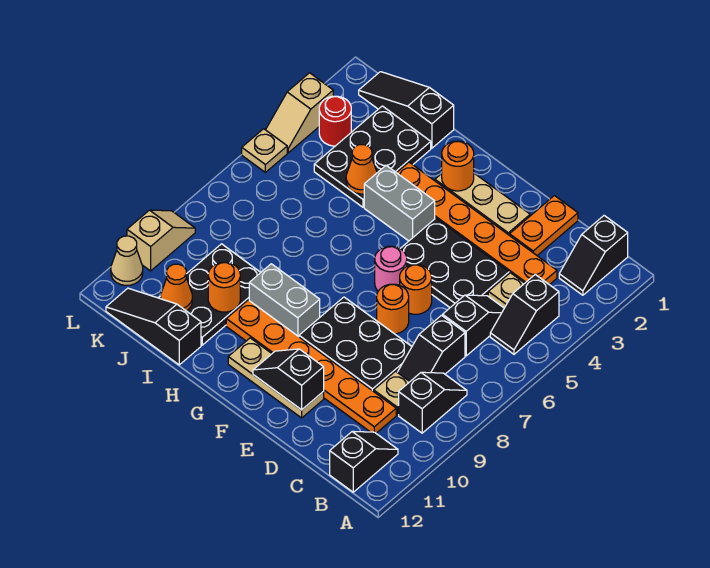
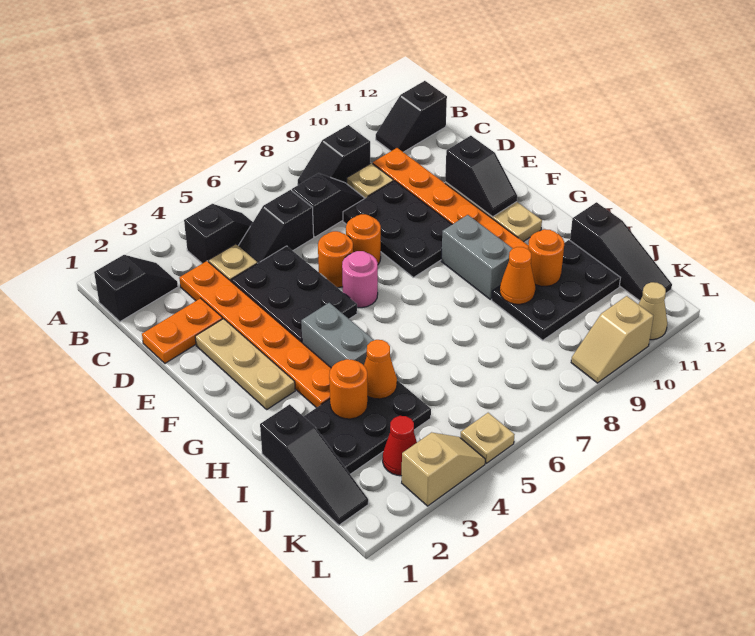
orange 1x1 round brick [442,141,474,191] -> orange 1x1 round brick moved to [329,359,368,419]
orange 1x1 cone [160,264,192,311] -> orange 1x1 cone moved to [500,247,535,304]
red 1x1 round brick [319,96,351,146] -> red 1x1 cone [383,416,417,476]

